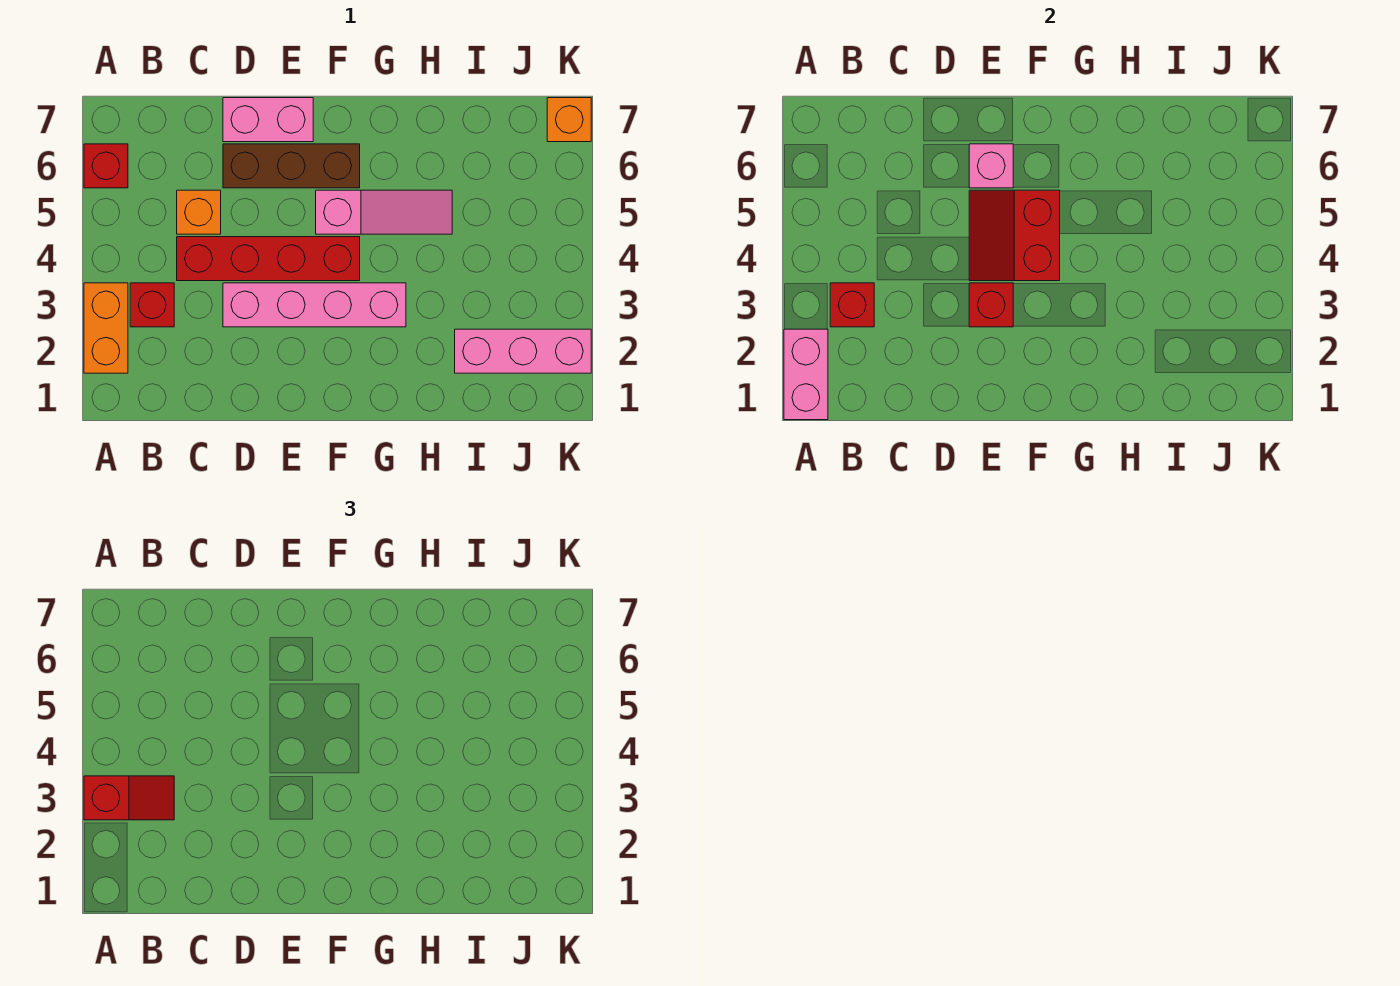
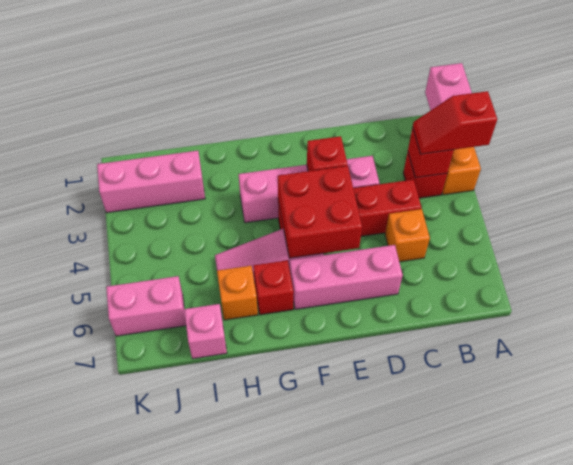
red 1x1 brick [84,144,128,188] -> red 1x1 brick moved to [253,260,294,315]
brown 1x3 brick [223,144,360,188] -> pink 1x3 brick [289,245,403,309]
pink 1x2 brick [223,98,313,142] -> pink 1x2 brick moved to [106,276,186,336]
red 2x2 slope [969,190,1060,281] -> red 2x2 brick [278,166,362,258]
pink 1x1 brick [969,144,1013,188] -> pink 1x1 brick moved to [184,304,227,359]
orange 1x1 brick [547,98,591,142] -> orange 1x1 brick moved to [217,266,258,320]

